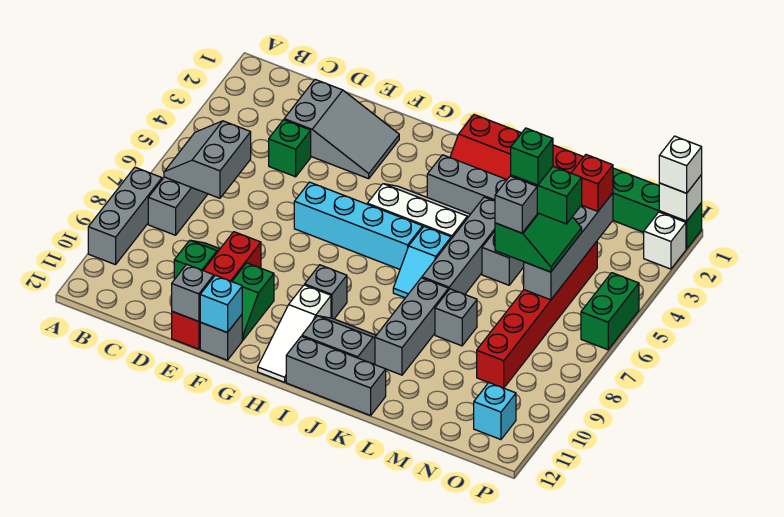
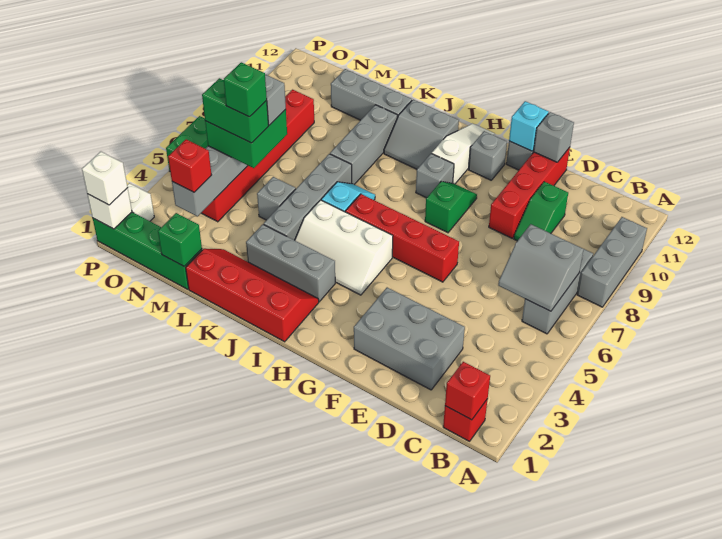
none -> red 1x1 brick [443,399,488,441]
none -> red 1x1 brick [445,362,490,420]
grey 2x2 slope [164,121,251,198] -> grey 2x2 slope turned to [498,224,584,311]
grey 2x3 slope [284,80,399,179] -> grey 2x3 brick [354,287,465,390]
green 1x1 brick [269,120,311,177] -> green 1x1 brick moved to [158,213,202,266]
cyan 1x4 brick [294,182,423,269] -> red 1x4 brick [345,194,459,282]
green 1x2 slope [232,263,274,340] -> green 1x2 slope moved to [425,182,477,233]
grey 1x3 brick [286,336,386,415] -> grey 1x3 brick moved to [331,69,412,120]
grey 1x1 brick [435,289,477,346] -> grey 1x1 brick moved to [469,131,507,180]
green 2x2 slope [495,213,582,272] -> green 2x2 brick [205,109,287,168]
cyan 1x1 brick [474,383,516,440] -> none

